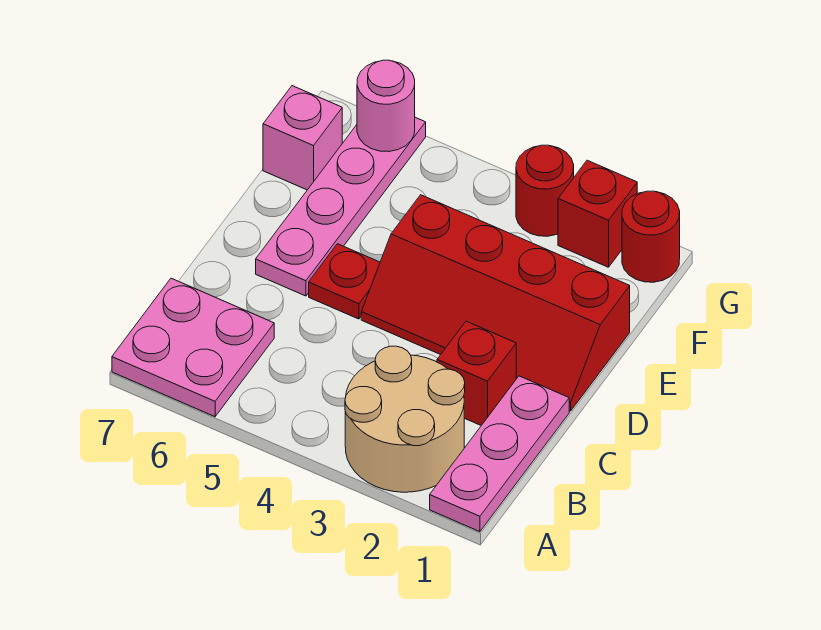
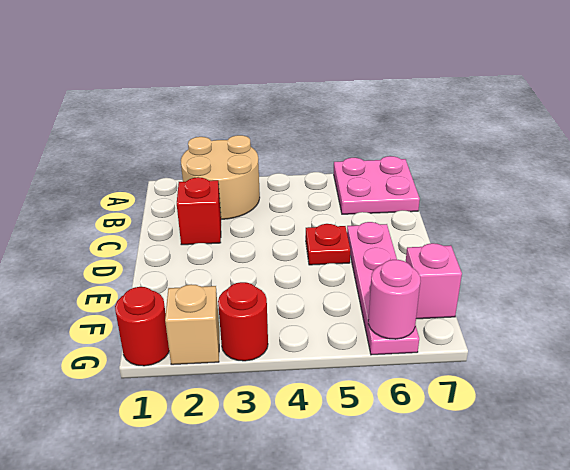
pink 1x3 plate [430,376,569,532] -> none
red 2x4 slope [361,195,630,411] -> none
red 1x1 brick [558,160,637,267] -> tan 1x1 brick [165,284,219,365]

